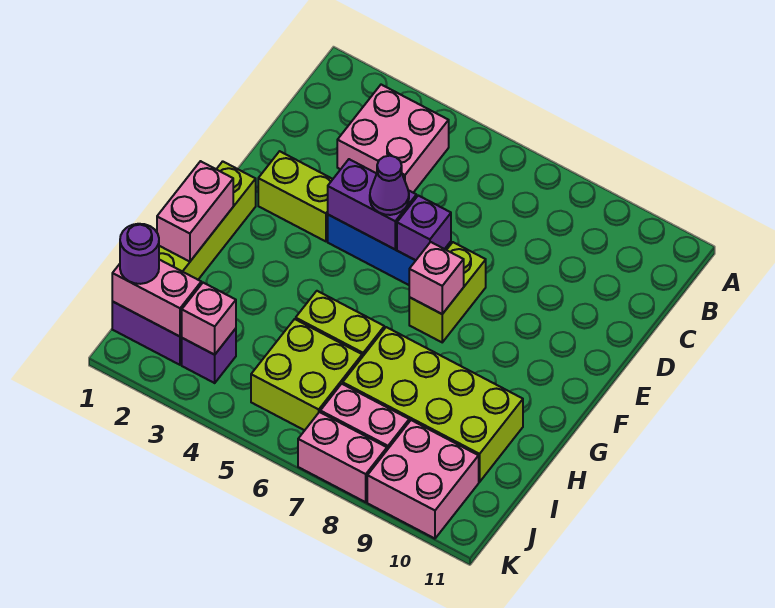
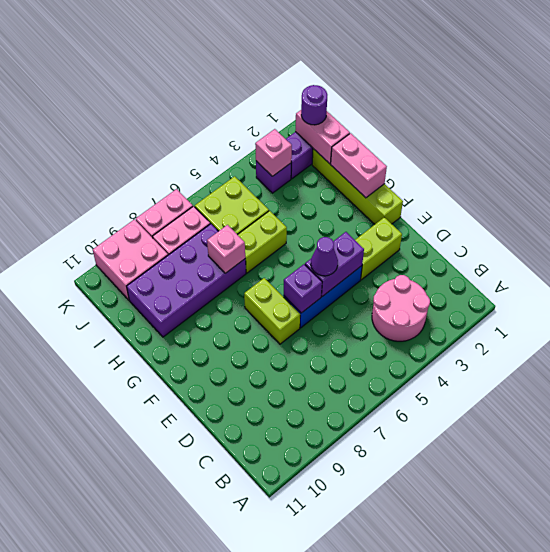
pink 2x2 brick [337,85,449,193] -> pink 2x2 round brick [372,275,430,341]
pink 1x1 brick [409,242,464,314] -> pink 1x1 brick moved to [207,225,245,273]
lime 2x4 brick [343,327,523,482] -> purple 2x4 brick [127,224,246,337]
pink 1x2 brick [112,260,201,336] -> pink 1x2 brick turned to [295,110,350,164]

